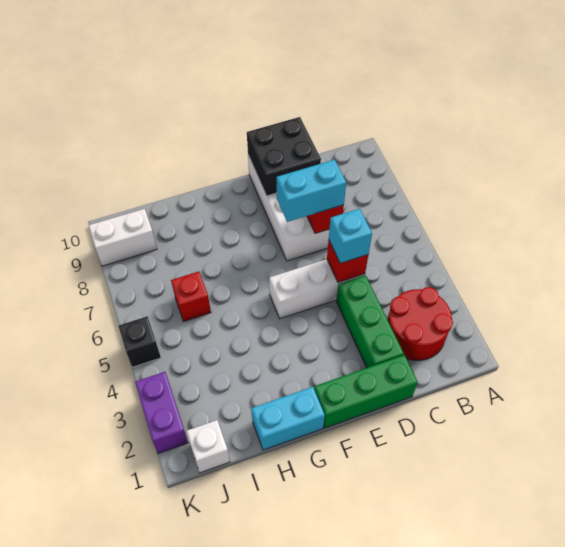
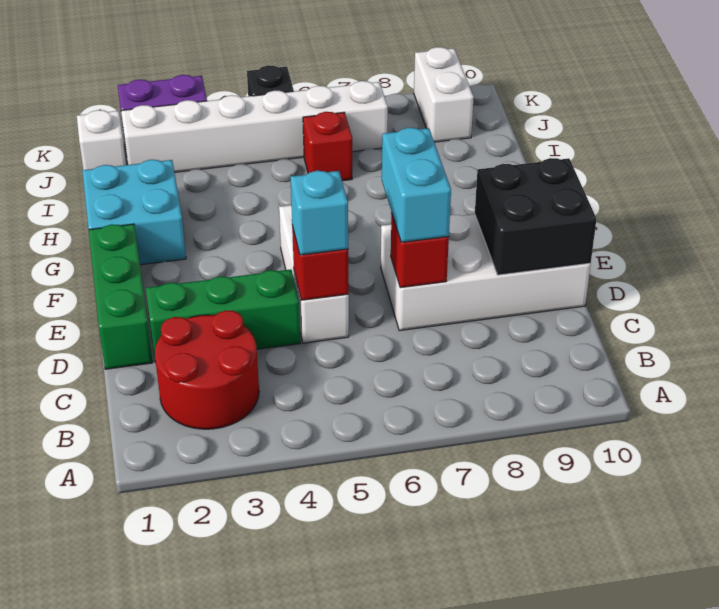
cyan 1x2 brick [251,387,325,450] -> cyan 2x2 brick [82,160,186,265]
none -> white 1x6 brick [121,81,388,172]

